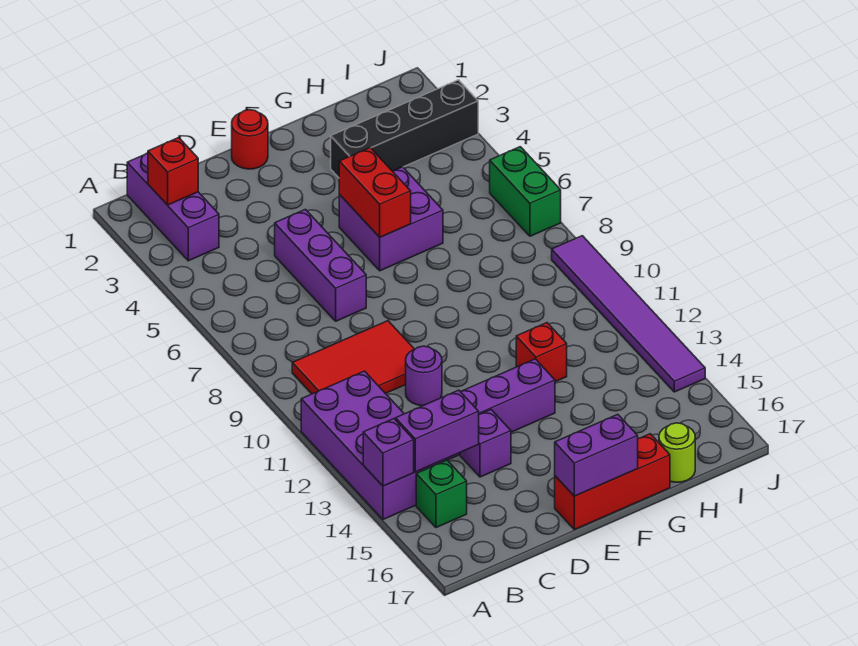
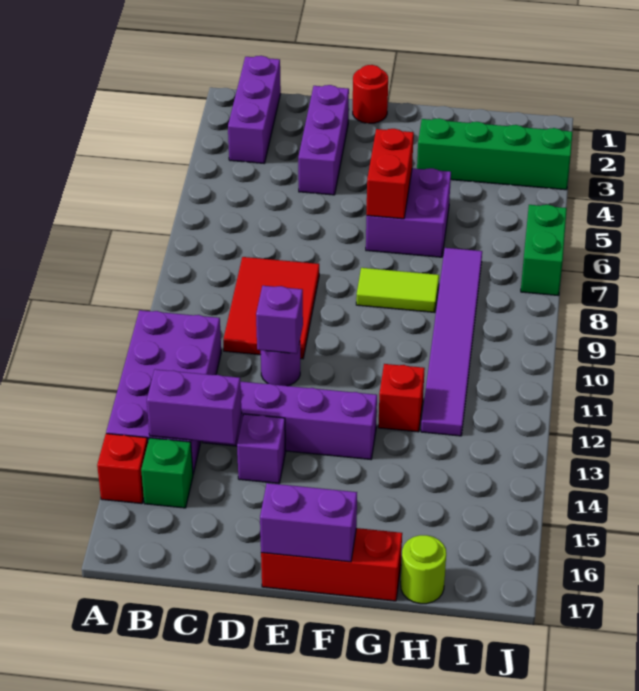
purple 1x1 brick [363,419,414,486] -> purple 1x1 brick moved to [256,286,303,354]
red 1x1 brick [148,138,198,205] -> red 1x1 brick moved to [97,434,148,504]
red 2x3 tile [292,321,414,394] -> red 2x3 tile turned to [223,257,319,359]
purple 1x3 brick [275,209,366,321] -> purple 1x3 brick moved to [298,85,349,195]
none -> lime 1x2 tile [356,268,439,313]
black 1x4 brick [331,80,478,178] -> green 1x4 brick [417,118,572,190]
purple 1x6 tile [552,236,705,392] -> purple 1x6 tile moved to [421,248,482,436]

